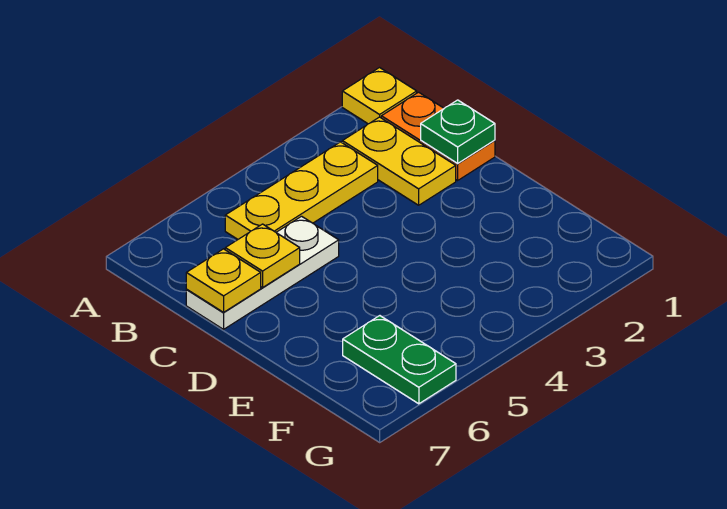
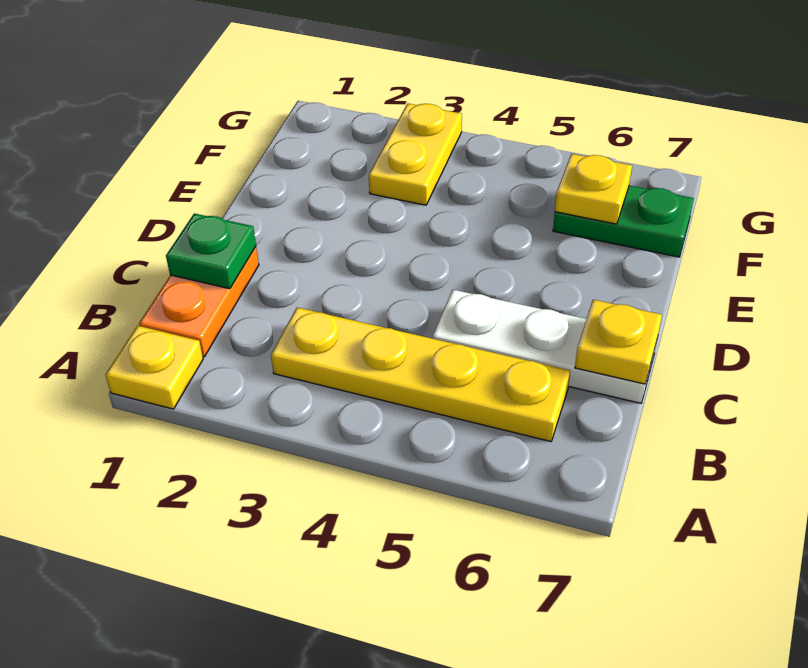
yellow 1x2 plate [342,117,456,205] -> yellow 1x2 plate moved to [369,104,462,205]
yellow 1x3 plate [225,142,378,239] -> yellow 1x4 plate [271,307,570,442]
yellow 1x1 plate [225,224,300,288] -> yellow 1x1 plate moved to [555,154,632,224]
green 1x2 plate [343,316,456,404] -> green 1x2 plate turned to [553,186,694,257]

